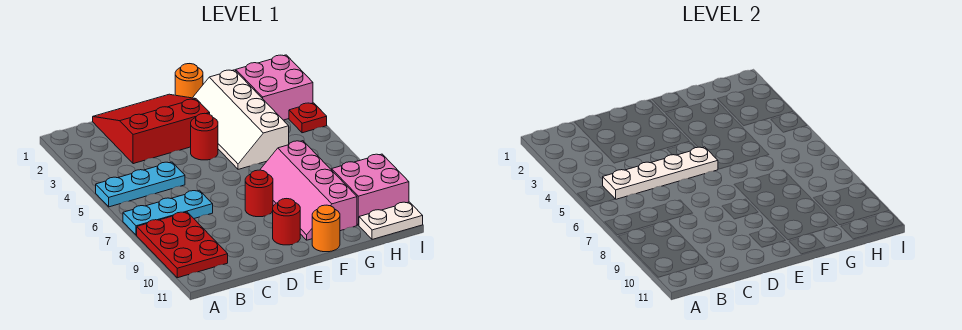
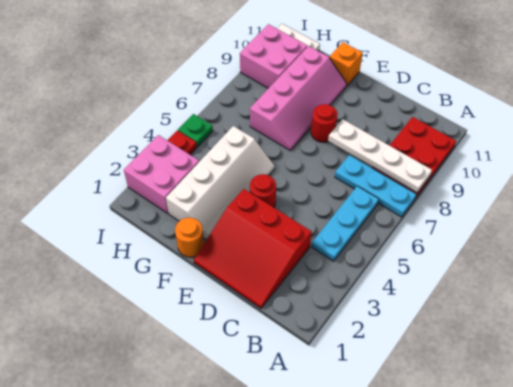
cyan 1x3 plate [96,162,185,207] -> cyan 1x3 plate turned to [312,186,379,261]
white 1x4 plate [603,147,718,199] -> white 1x4 plate moved to [328,119,432,193]
red 1x1 round brick [273,199,300,245] -> none
orange 1x1 round brick [312,205,340,252] -> orange 1x1 brick [330,42,363,86]
none -> green 1x1 plate [178,114,213,147]

